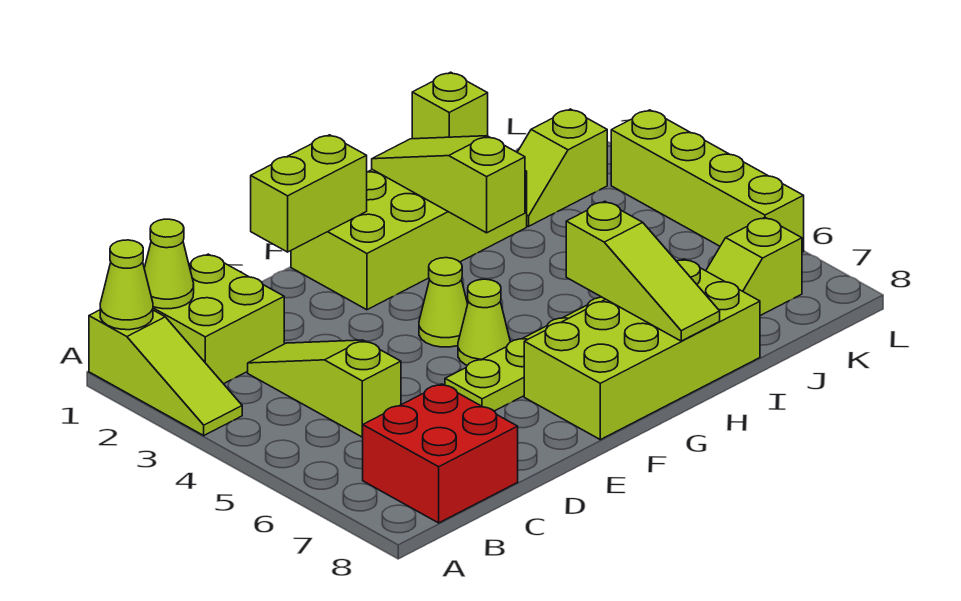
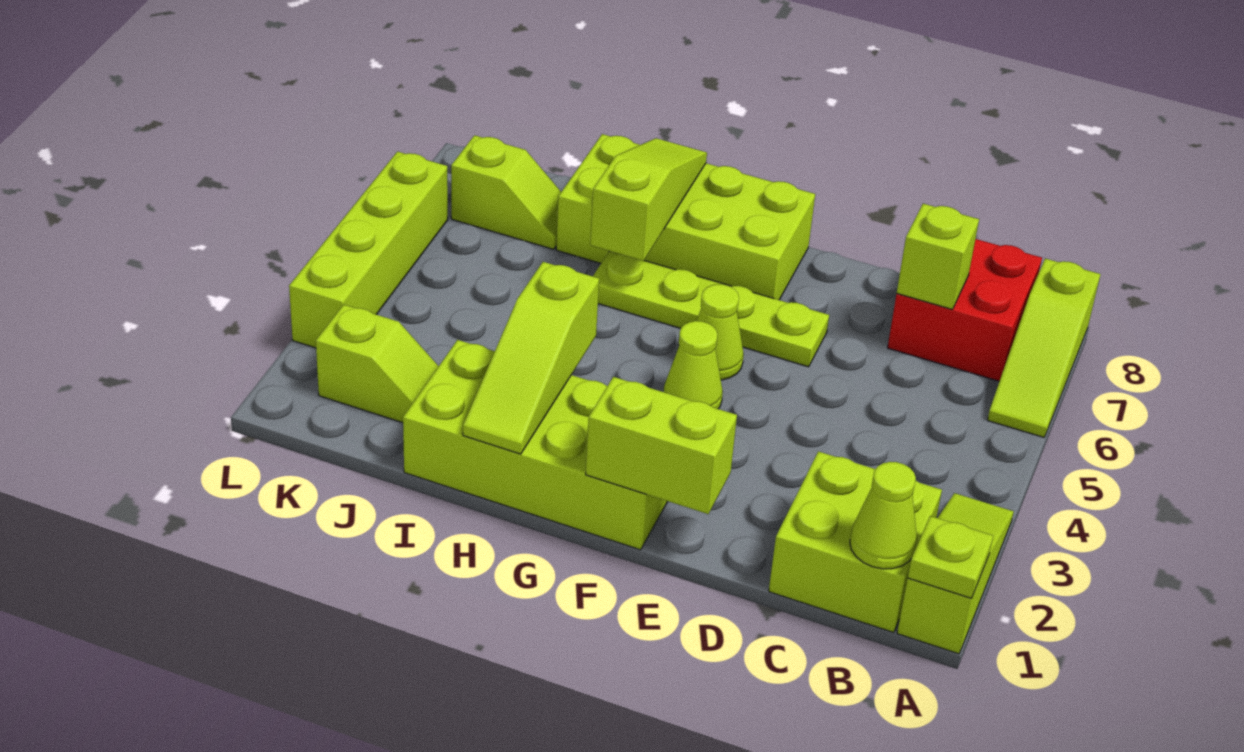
lime 1x1 cone [100,240,153,330] -> lime 1x1 plate [908,516,993,599]
lime 1x3 slope [248,340,401,437] -> lime 1x3 slope moved to [987,258,1101,437]
lime 1x1 brick [412,72,488,139] -> lime 1x1 brick moved to [897,204,979,309]

